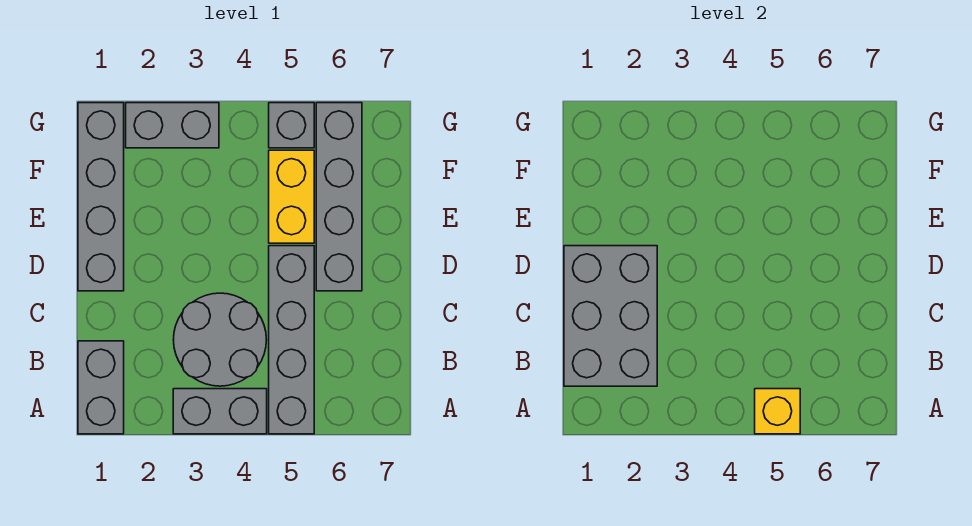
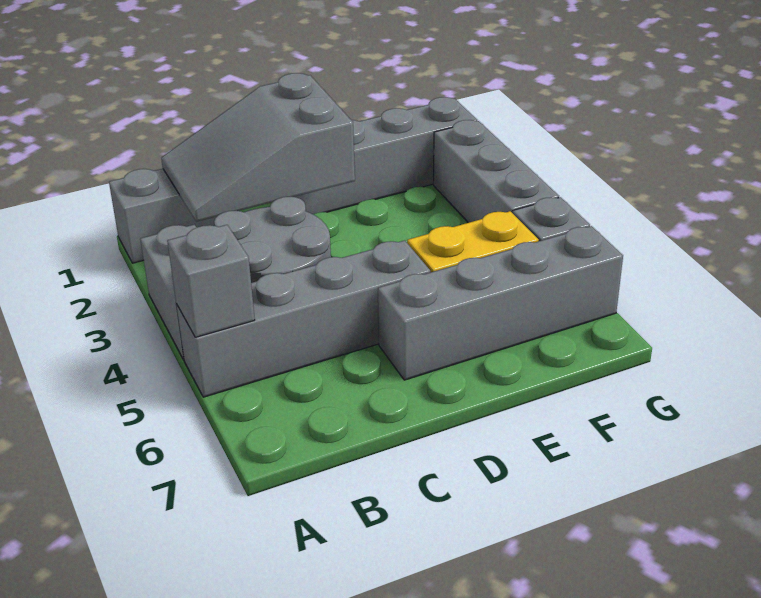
yellow 1x1 brick [755,389,800,434] -> grey 1x1 brick [167,225,255,337]
grey 2x3 brick [564,246,657,386] -> grey 2x3 slope [161,73,355,222]
grey 1x2 brick [126,103,219,148] -> grey 1x3 brick [434,120,559,223]

